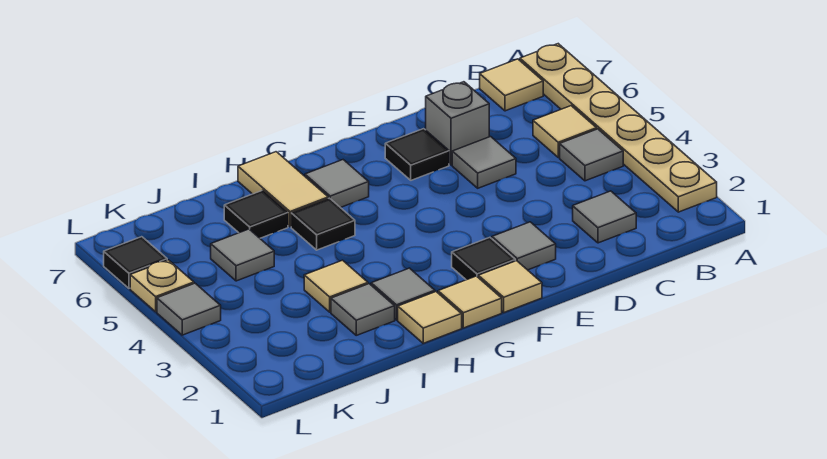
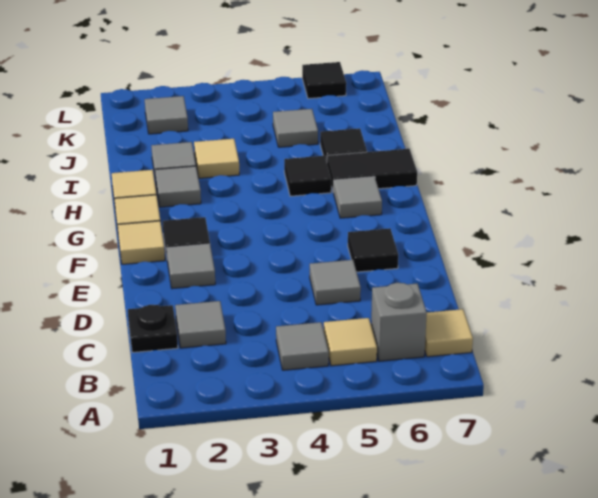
tan 1x6 plate [520,44,717,212] -> none
none -> black 1x1 plate [128,305,178,353]
grey 1x1 brick [426,82,489,165] -> grey 1x1 brick moved to [371,283,427,361]
tan 1x2 tile [238,152,328,227] -> black 1x2 tile [327,149,417,192]
grey 1x1 tile [157,283,221,335] -> grey 1x1 tile moved to [145,96,188,134]
tan 1x1 plate [130,260,194,312] -> none

